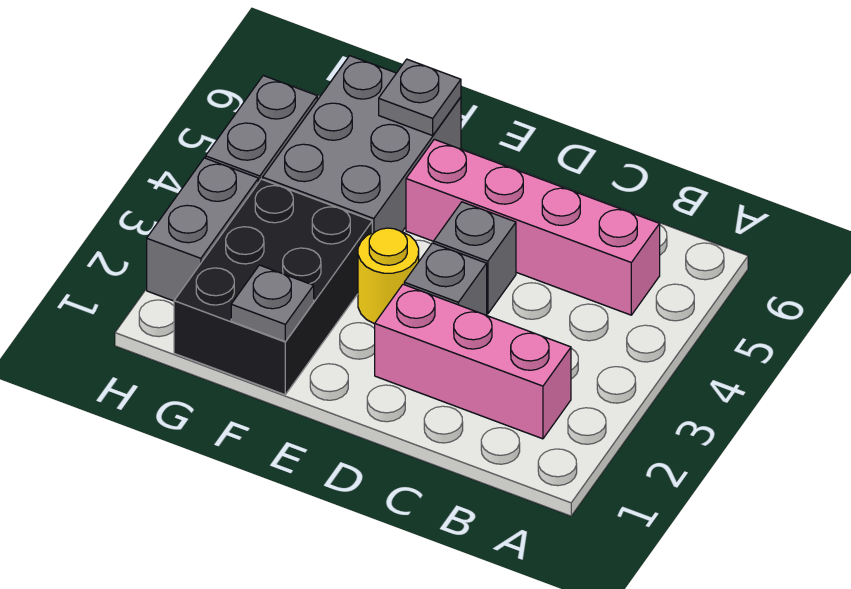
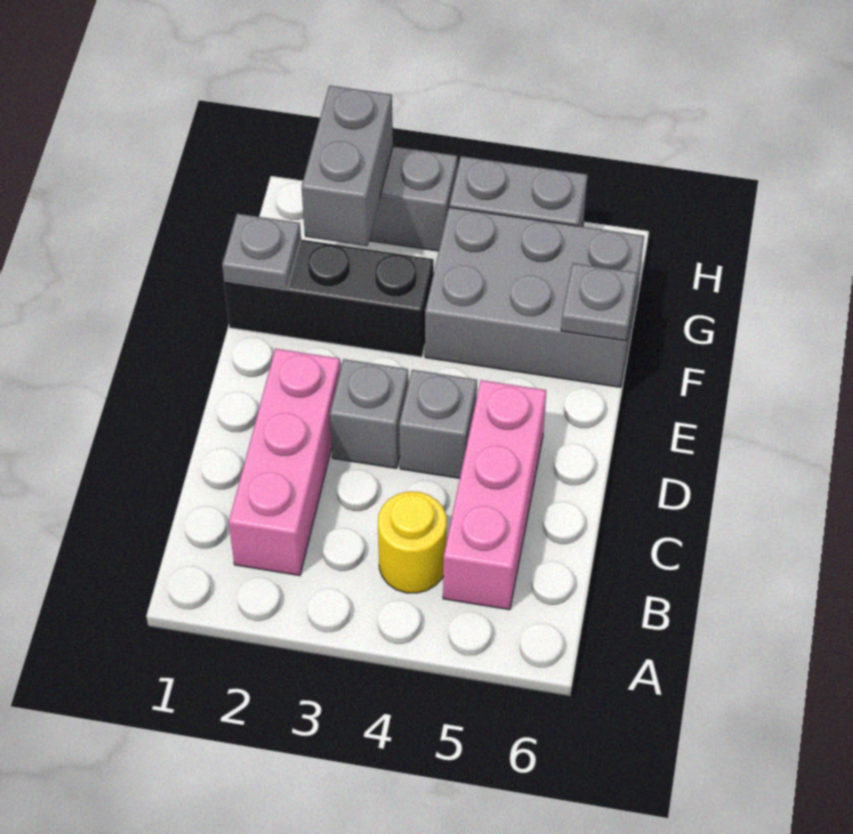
pink 1x4 brick [406,139,660,315] -> pink 1x3 brick [443,380,546,610]
yellow 1x1 round brick [358,228,419,324] -> yellow 1x1 round brick moved to [378,492,447,593]
black 2x3 brick [174,179,372,395] -> black 1x3 brick [224,240,434,357]
none -> grey 1x2 brick [302,86,393,246]

